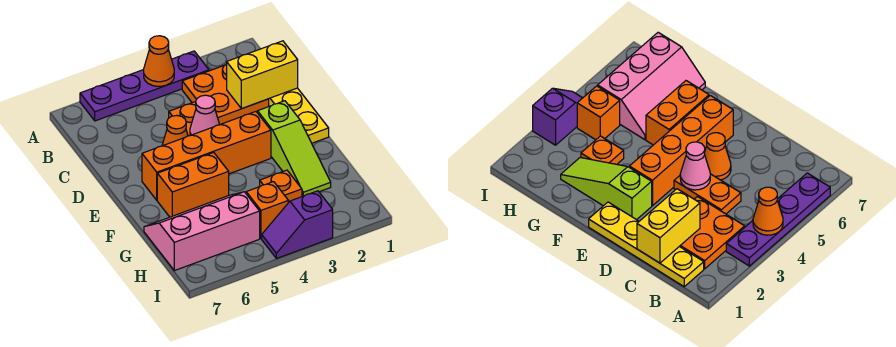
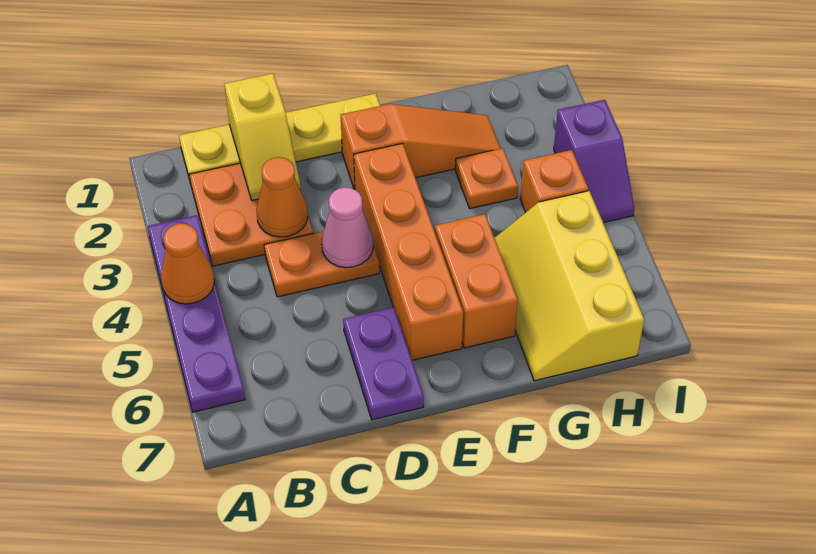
yellow 1x2 brick [227,41,298,109] -> yellow 1x2 slope [224,73,301,201]
orange 1x1 cone [162,115,188,146] -> orange 1x1 cone moved to [256,157,308,237]
none -> purple 1x2 plate [343,307,424,420]
lime 1x3 slope [258,101,331,196] -> orange 1x3 slope [341,104,501,189]
pink 2x3 slope [144,192,260,271] -> yellow 2x3 slope [495,191,644,381]

